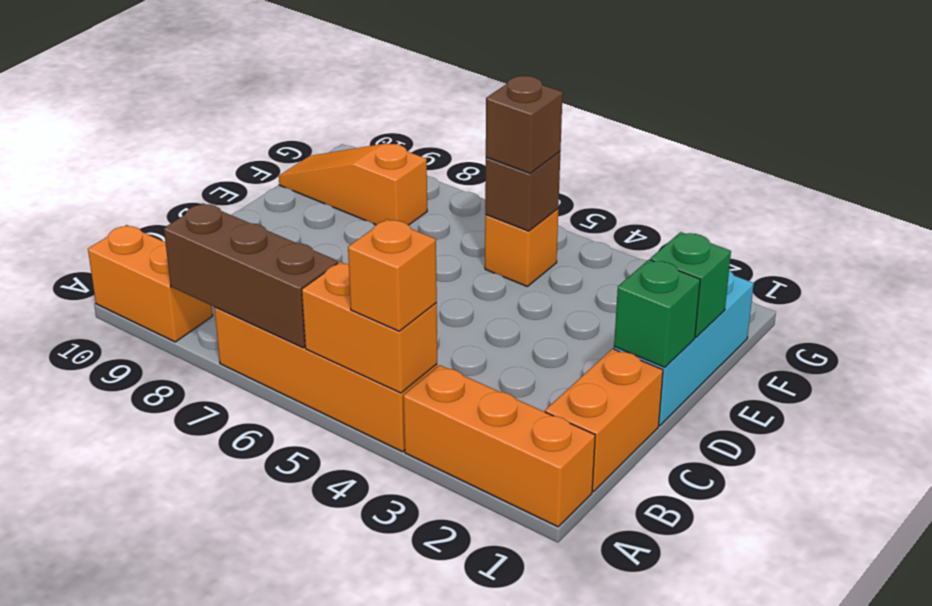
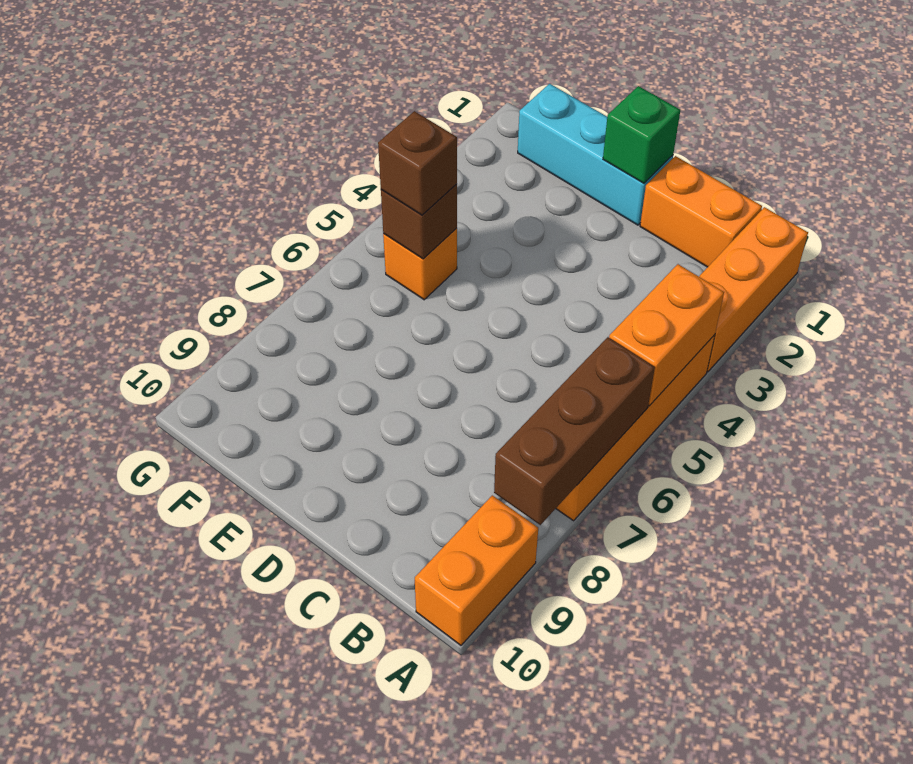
orange 1x1 brick [348,219,437,331] -> none
green 1x1 brick [651,232,731,337] -> none
orange 1x3 slope [279,143,427,225] -> none

